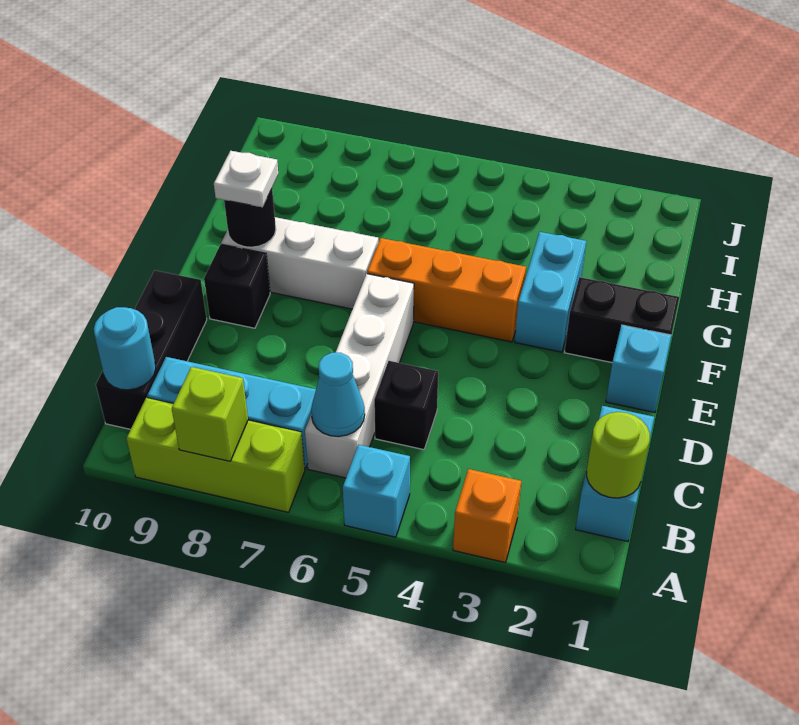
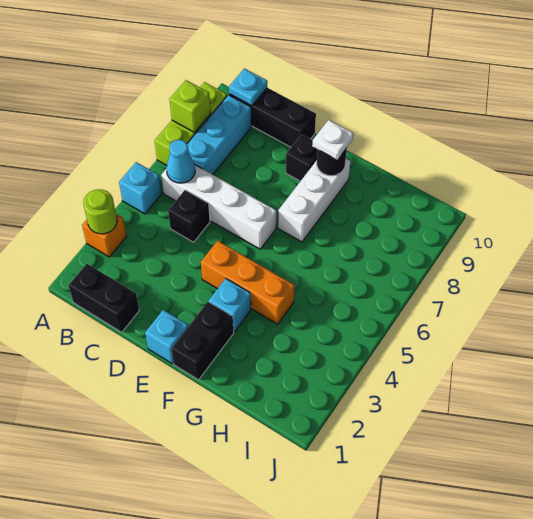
cyan 1x2 brick [575,406,654,542] -> black 1x2 brick [69,264,139,332]
lime 1x1 round brick [587,412,650,498] -> lime 1x1 round brick moved to [83,189,117,234]
cyan 1x1 round brick [94,307,156,390] -> cyan 1x1 plate [229,68,267,106]
cyan 1x2 brick [515,232,586,352] -> cyan 1x1 brick [209,279,251,332]
orange 1x3 brick [367,238,526,342] -> orange 1x3 brick turned to [201,241,295,324]

